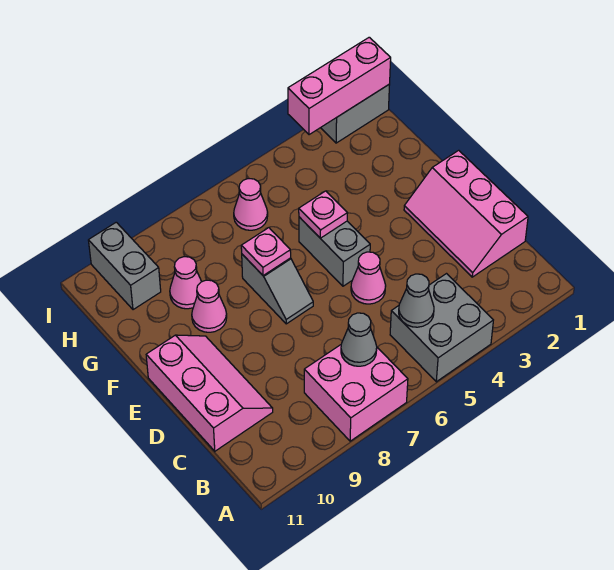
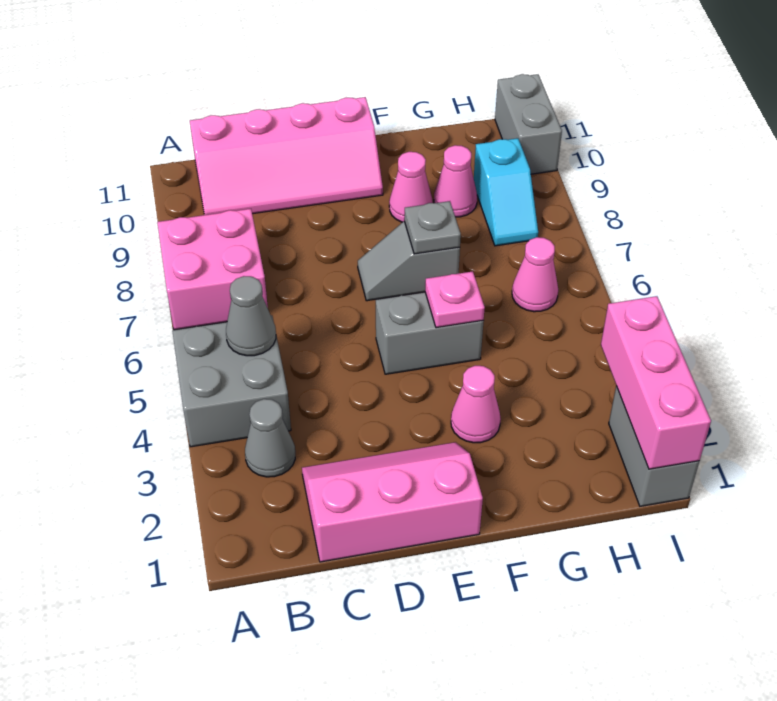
grey 1x1 cone [341,313,377,366] -> grey 1x1 cone moved to [245,399,295,477]
pink 2x3 slope [146,335,273,451] -> pink 2x4 slope [190,97,383,215]
pink 1x1 cone [351,252,386,304] -> pink 1x1 cone moved to [451,366,501,443]
pink 1x1 plate [241,228,291,276] -> grey 1x1 plate [404,201,461,254]
none -> cyan 1x2 slope [474,138,538,246]
grey 1x2 brick [88,222,161,310] -> grey 1x2 brick turned to [495,74,562,174]

